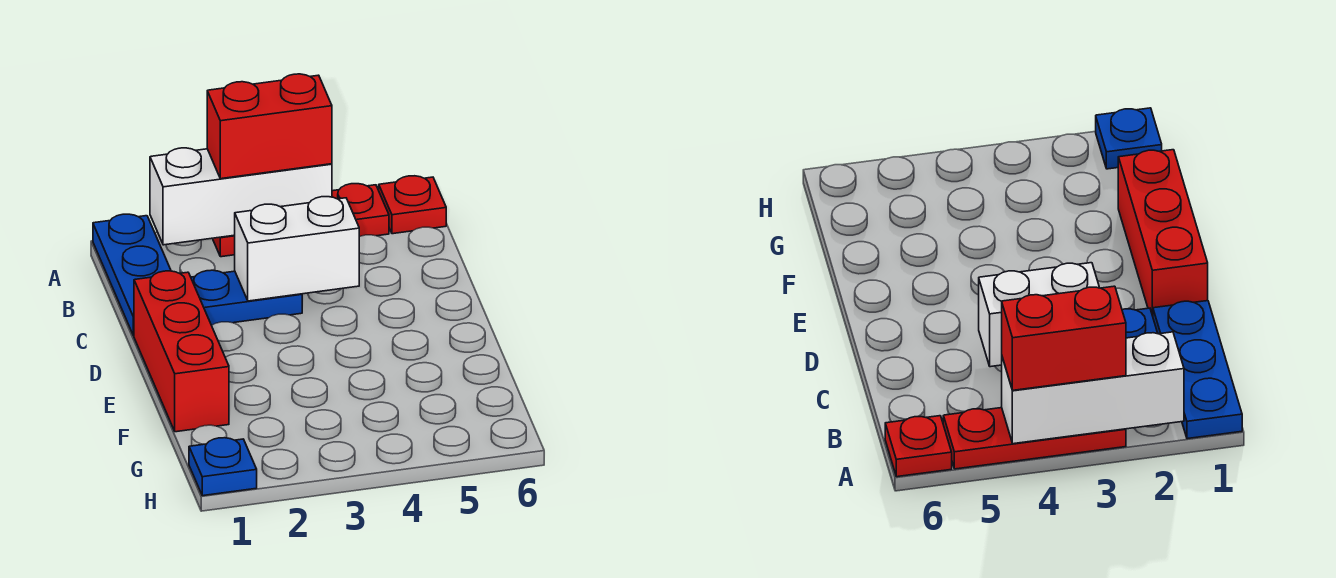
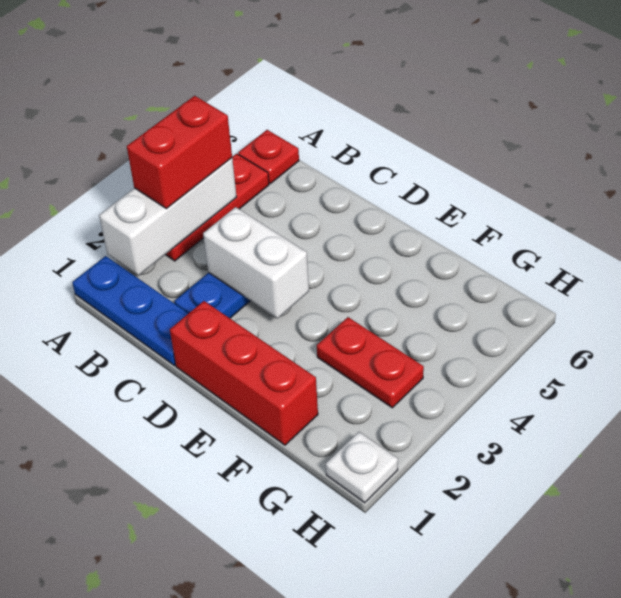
white 1x2 brick [235,197,359,301] -> white 1x2 brick turned to [203,207,309,318]
none -> red 1x2 plate [317,317,424,408]
blue 1x1 plate [189,438,257,496] -> white 1x1 plate [326,432,398,503]

